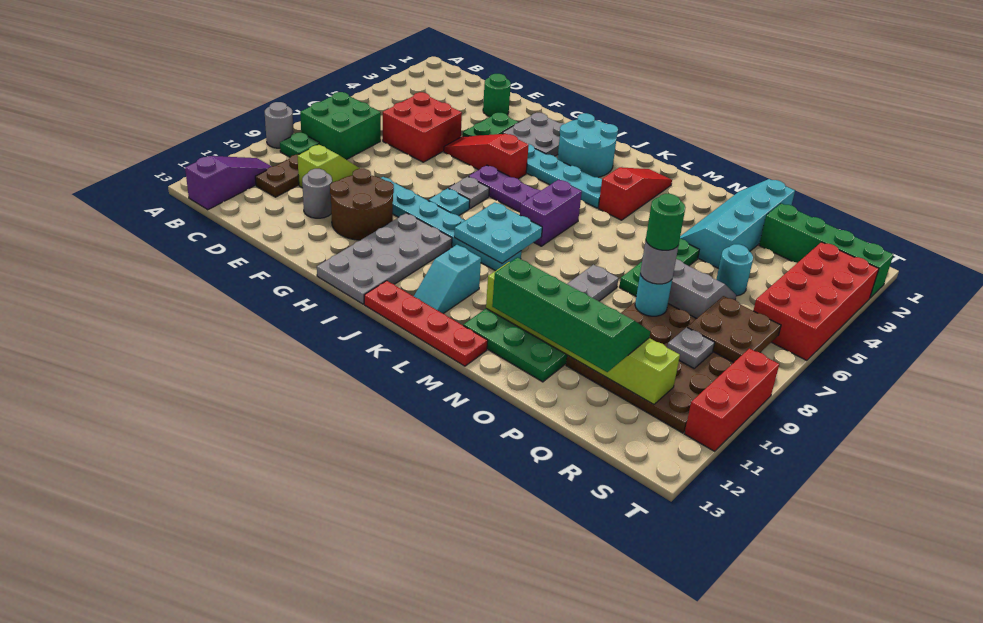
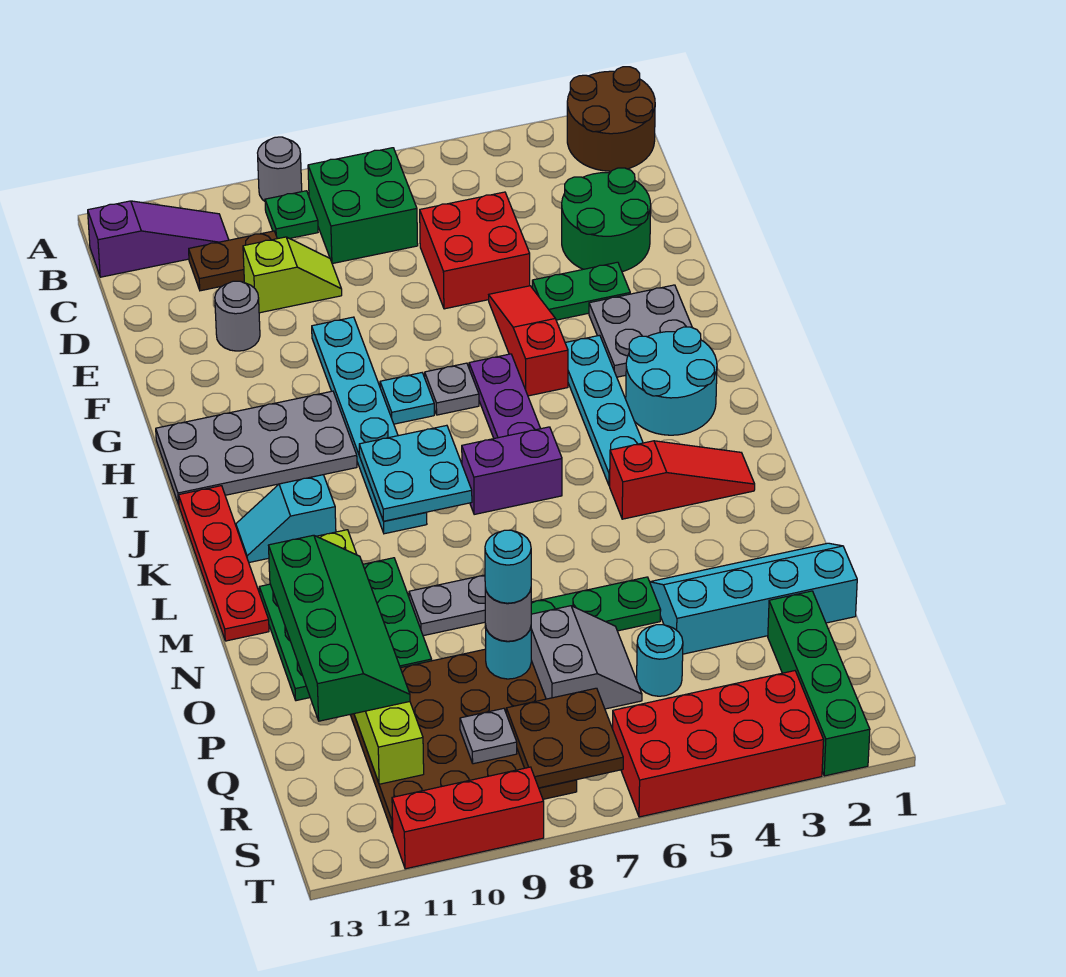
green 1x1 round brick [483,74,511,117] -> green 2x2 round brick [562,168,651,272]
brown 2x2 round brick [330,169,394,240] -> brown 2x2 round brick moved to [567,67,655,171]
green 1x1 round brick [646,194,685,250] -> cyan 1x1 round brick [485,530,531,603]

